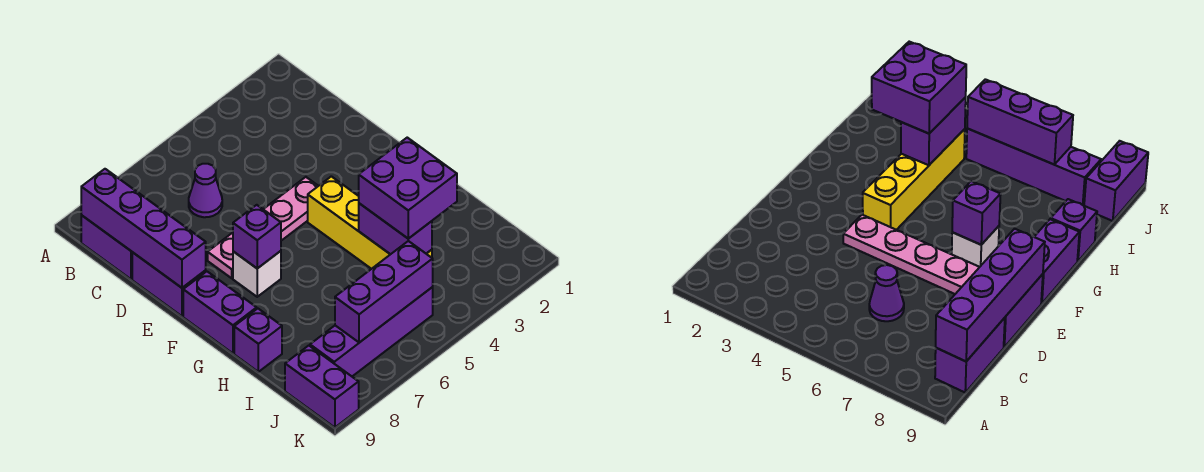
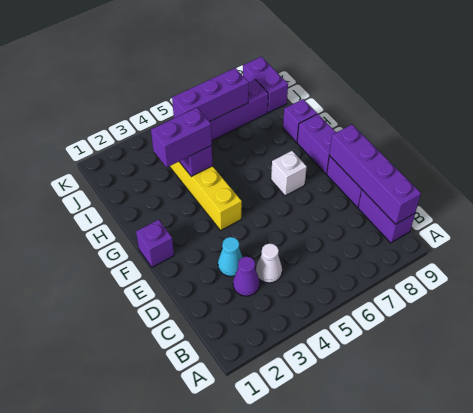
none -> white 1x1 cone [256,244,282,283]
purple 1x1 cone [189,164,222,217] -> purple 1x1 cone moved to [233,257,260,296]
none -> cyan 1x1 cone [218,237,242,276]
pink 1x4 plate [208,177,318,278] -> none
purple 1x1 brick [233,205,281,268] -> purple 1x1 brick moved to [136,220,174,267]
purple 2x2 brick [359,138,457,239] -> purple 1x2 brick [151,108,212,167]

